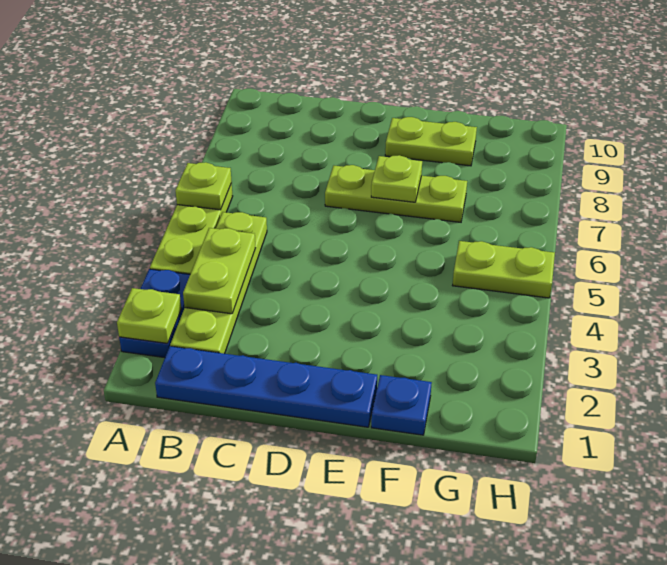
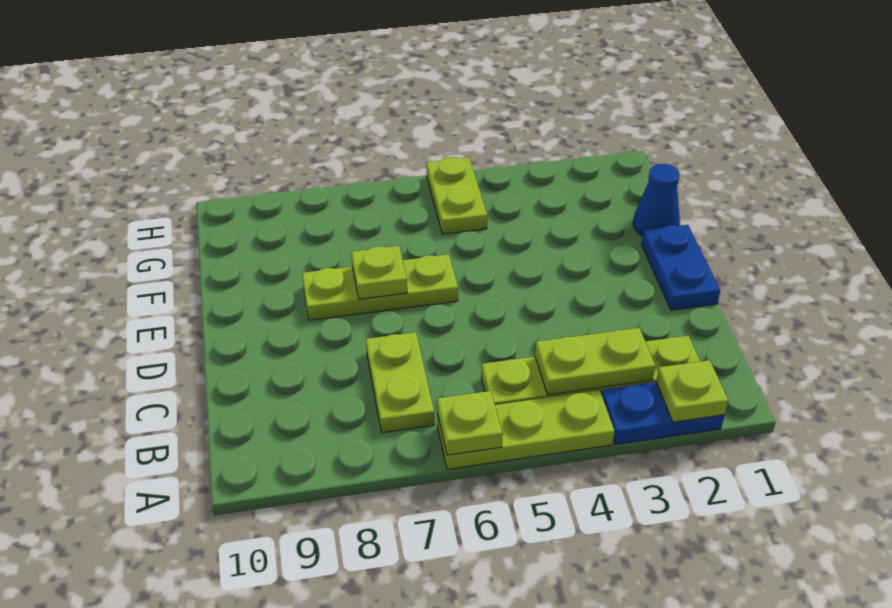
blue 1x4 plate [155,346,377,427] -> blue 1x2 plate [641,225,720,310]
lime 1x3 plate [325,165,467,222] -> lime 1x3 plate turned to [302,254,458,320]
lime 1x2 plate [385,117,477,166] -> lime 1x2 plate moved to [366,332,434,433]
blue 1x1 plate [371,375,432,435] -> blue 1x1 cone [633,164,680,236]

